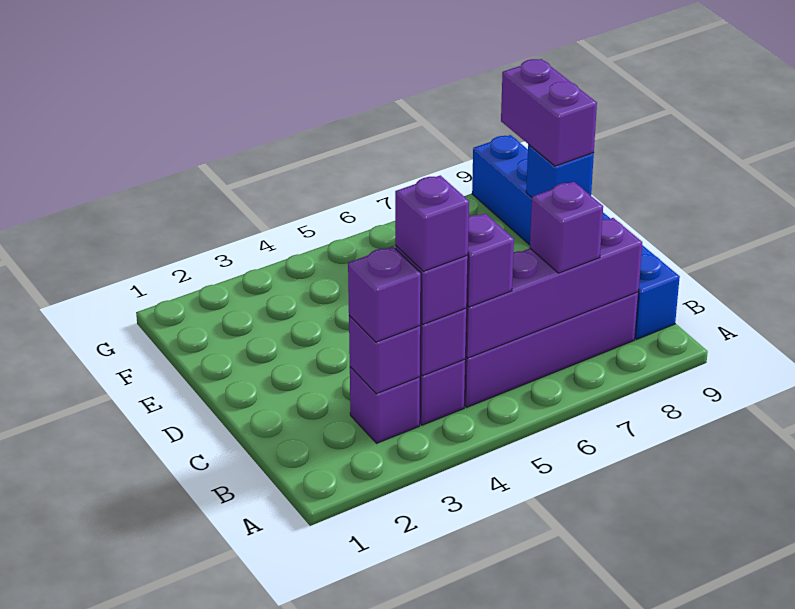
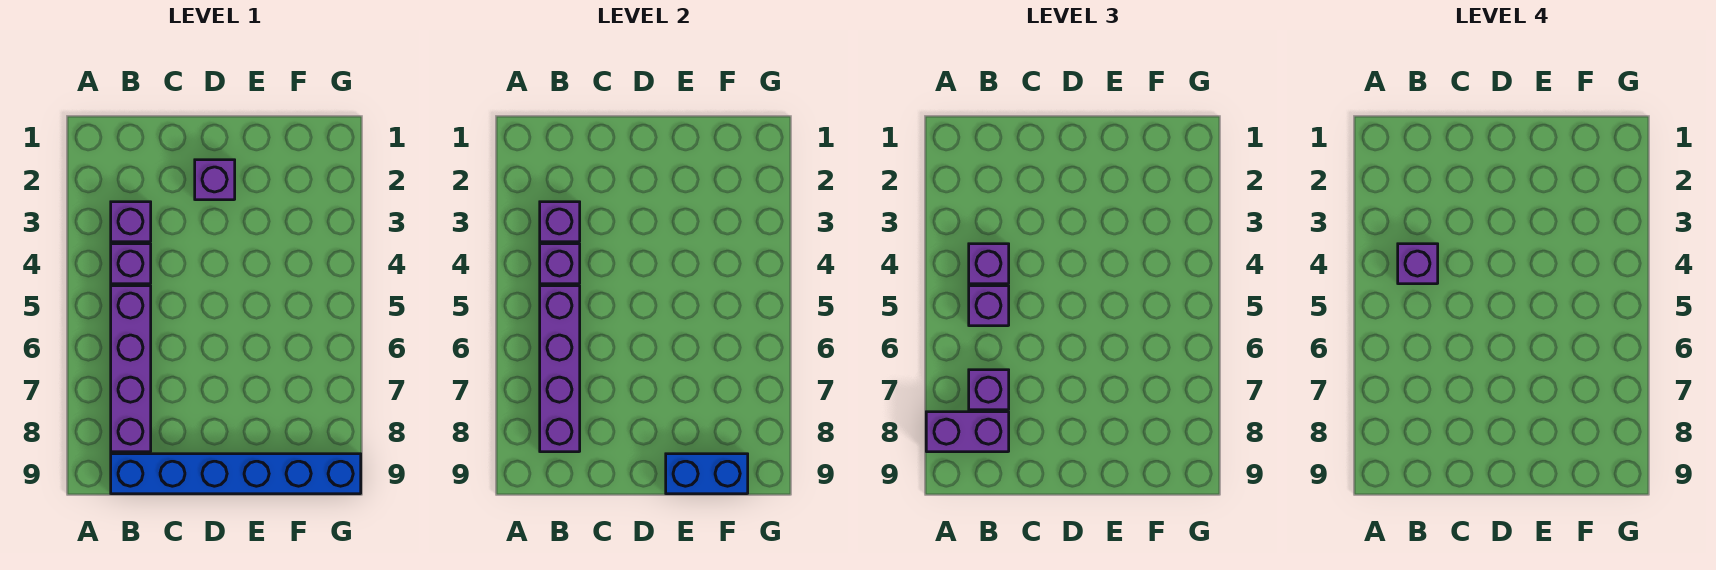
purple 1x1 brick [348,247,421,342] -> purple 1x1 brick moved to [195,160,235,200]
blue 1x1 brick [526,145,594,197] -> blue 1x2 brick [666,454,748,494]
purple 1x2 brick [501,59,597,166] -> purple 1x2 brick moved to [926,412,1009,452]

